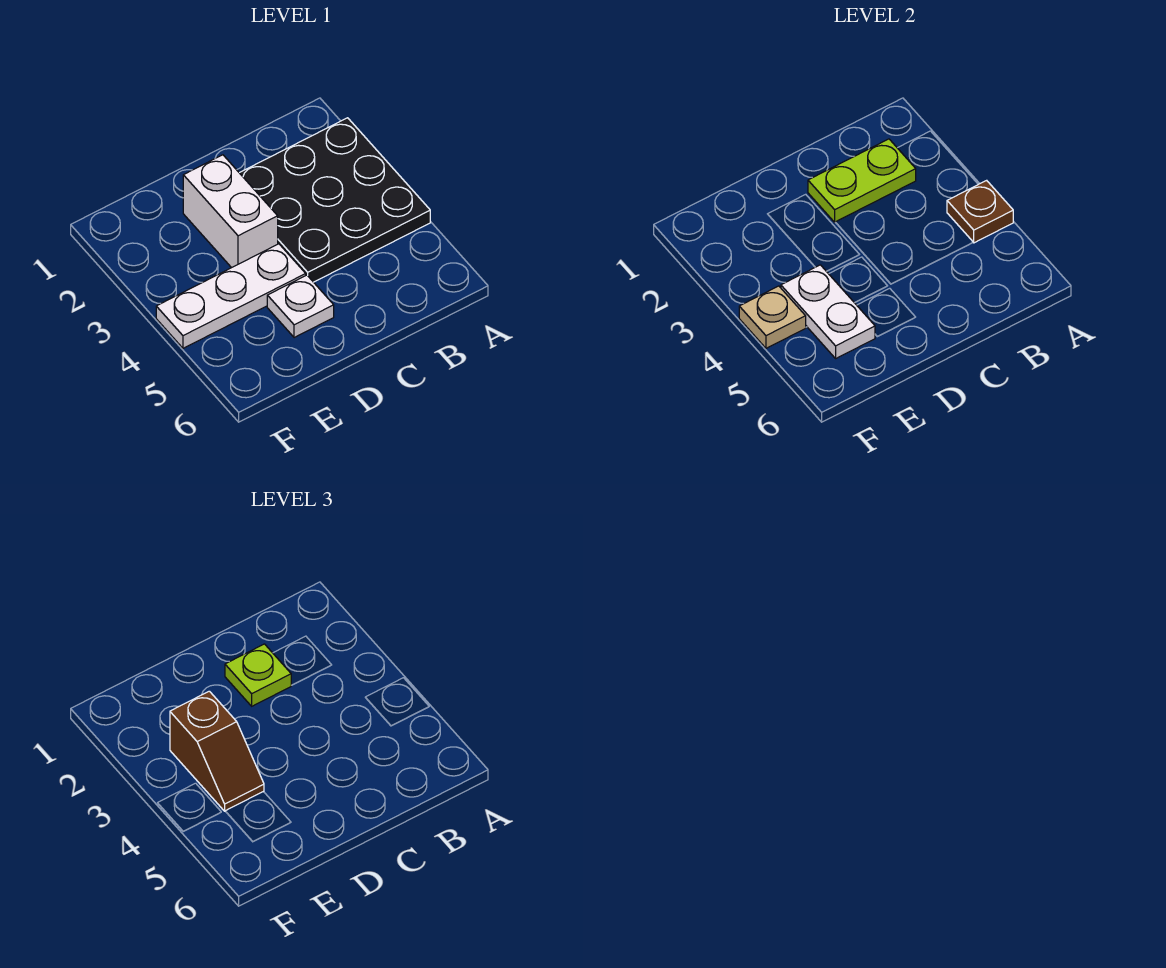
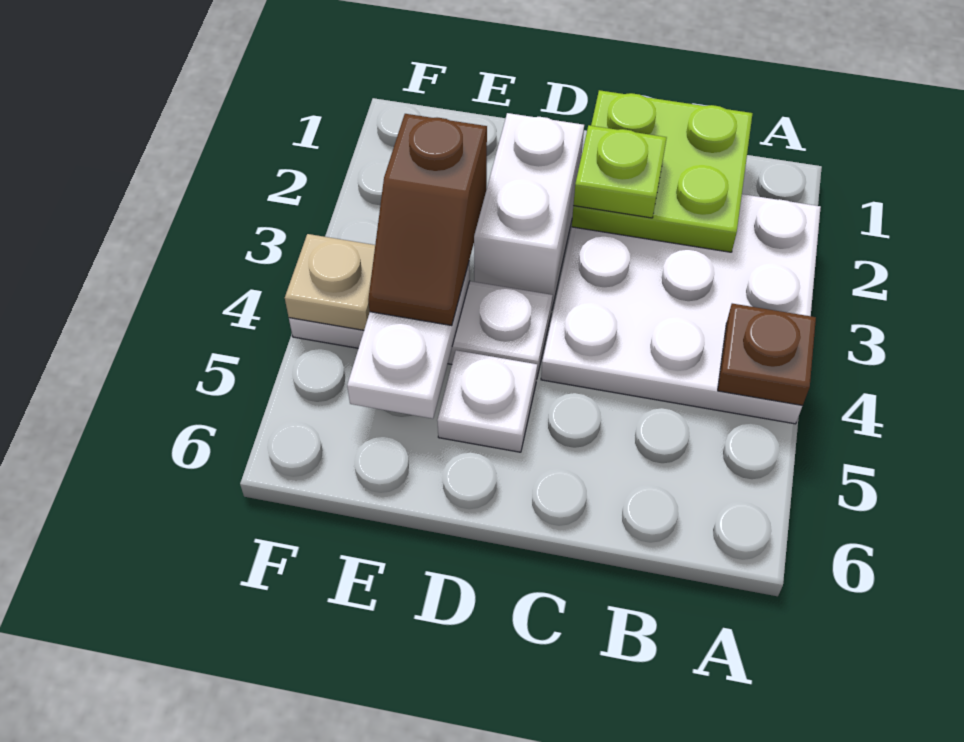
black 3x3 plate [240,118,430,282] -> white 3x3 plate [541,194,821,424]
lime 1x2 plate [808,139,916,222] -> lime 2x2 plate [572,90,753,252]

